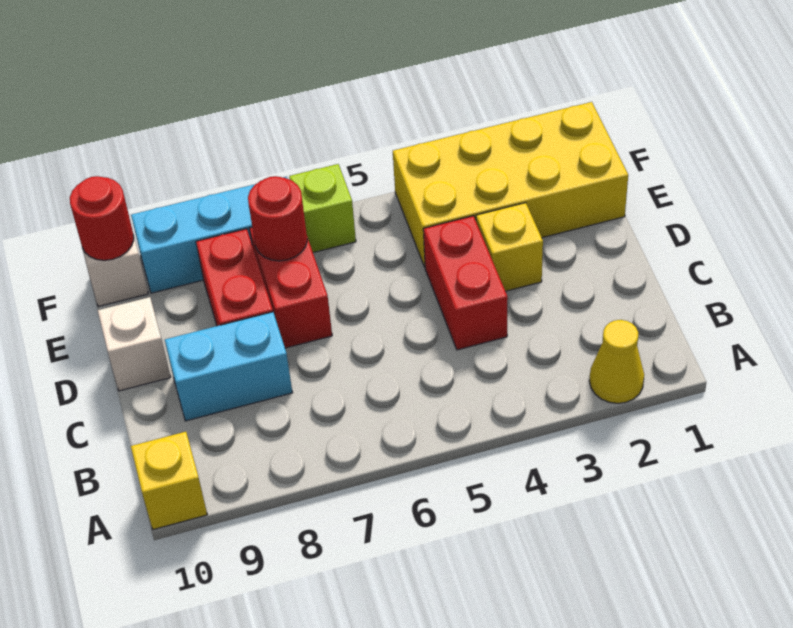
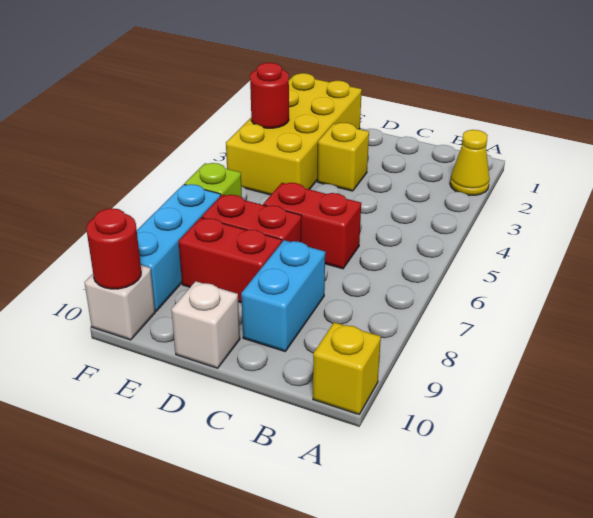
red 1x2 brick [423,216,508,350] -> red 1x2 brick moved to [263,183,361,269]
red 1x1 round brick [248,176,307,261] -> red 1x1 round brick moved to [250,63,289,128]

